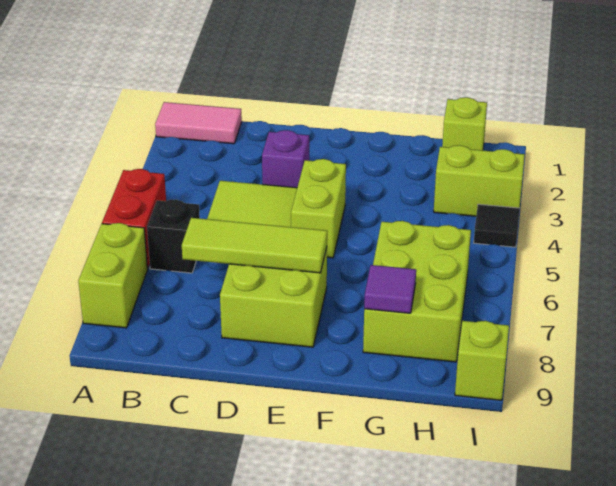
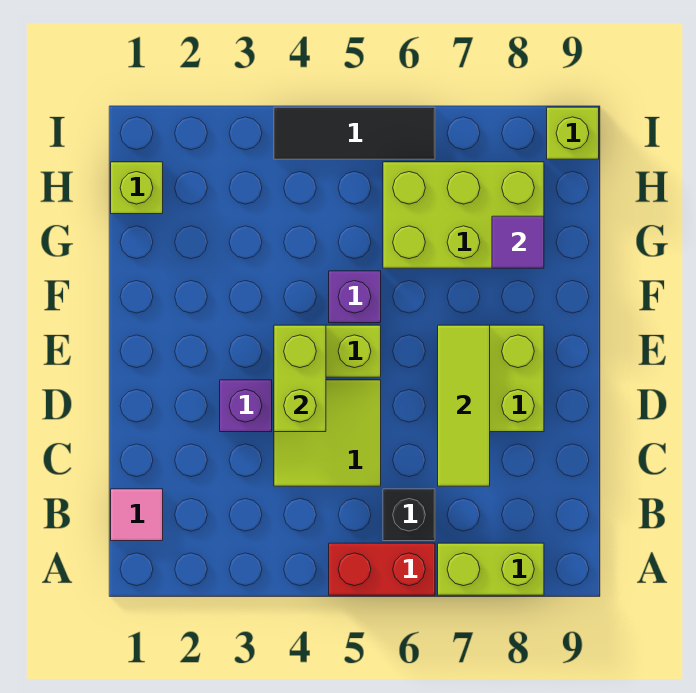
pink 1x2 tile [155,102,242,144] -> pink 1x1 tile [111,489,163,541]
none -> purple 1x1 brick [329,271,381,323]
lime 1x2 brick [434,145,525,216] -> lime 1x2 brick moved to [274,325,326,432]
black 1x1 tile [474,204,520,247] -> black 1x3 tile [274,107,435,159]

